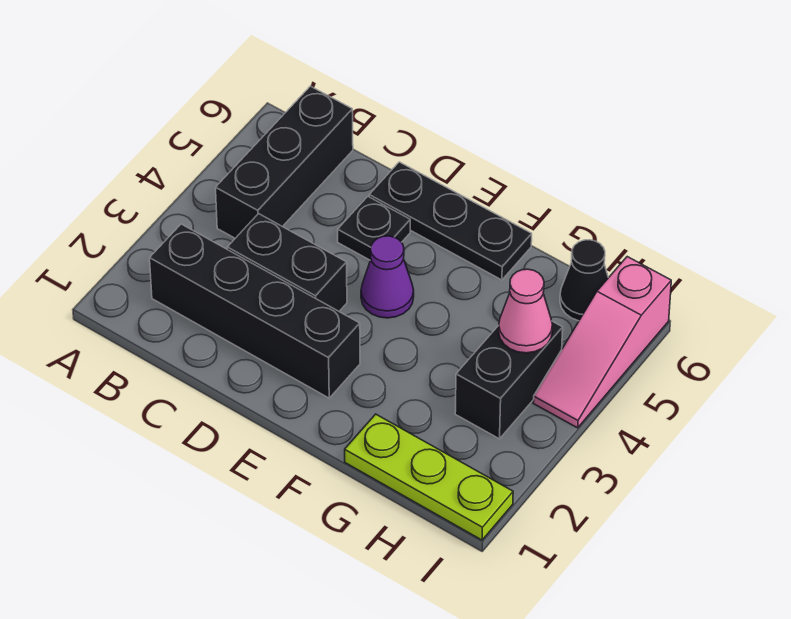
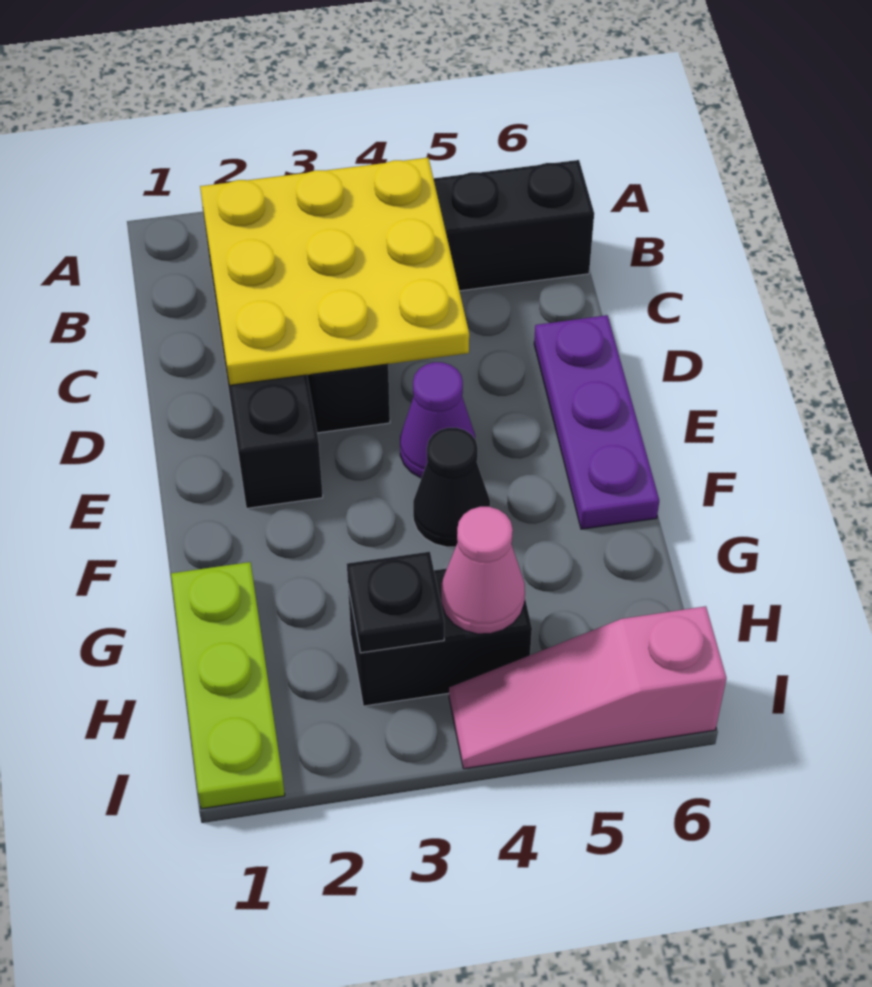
none -> yellow 3x3 plate [200,158,469,385]
black 1x1 plate [338,197,410,260] -> black 1x1 plate moved to [347,552,444,653]
black 1x3 plate [369,162,532,280] -> purple 1x3 plate [534,315,659,529]
black 1x1 cone [560,240,608,321] -> black 1x1 cone moved to [413,428,490,547]

